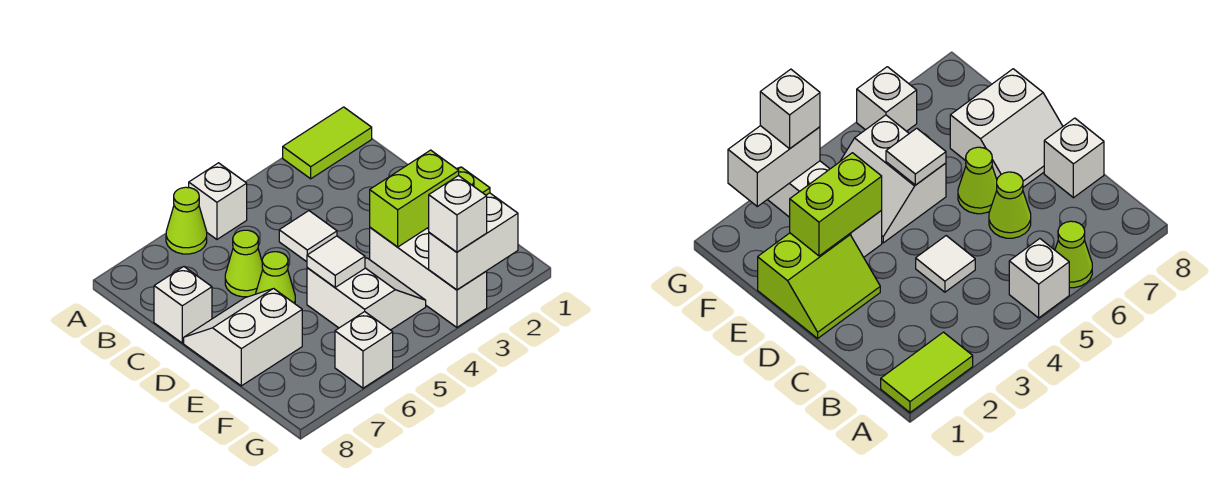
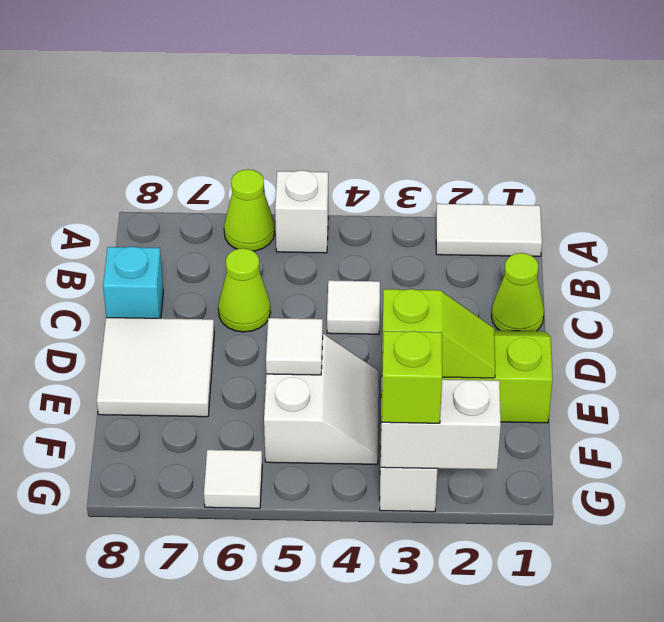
lime 1x2 tile [283,107,372,179] -> white 1x2 tile [436,204,542,257]
white 1x1 brick [154,267,212,343] -> cyan 1x1 brick [103,247,163,318]
lime 1x1 cone [256,252,295,304] -> lime 1x1 cone moved to [491,253,544,331]
white 2x2 slope [184,289,302,386] -> white 2x2 tile [97,318,214,417]
lime 1x2 brick [370,150,459,247] -> lime 1x2 slope [382,289,495,378]
white 1x1 brick [429,175,487,252] -> lime 1x1 brick [382,331,443,423]
white 1x1 brick [335,312,393,388] -> white 1x1 tile [204,450,262,508]

